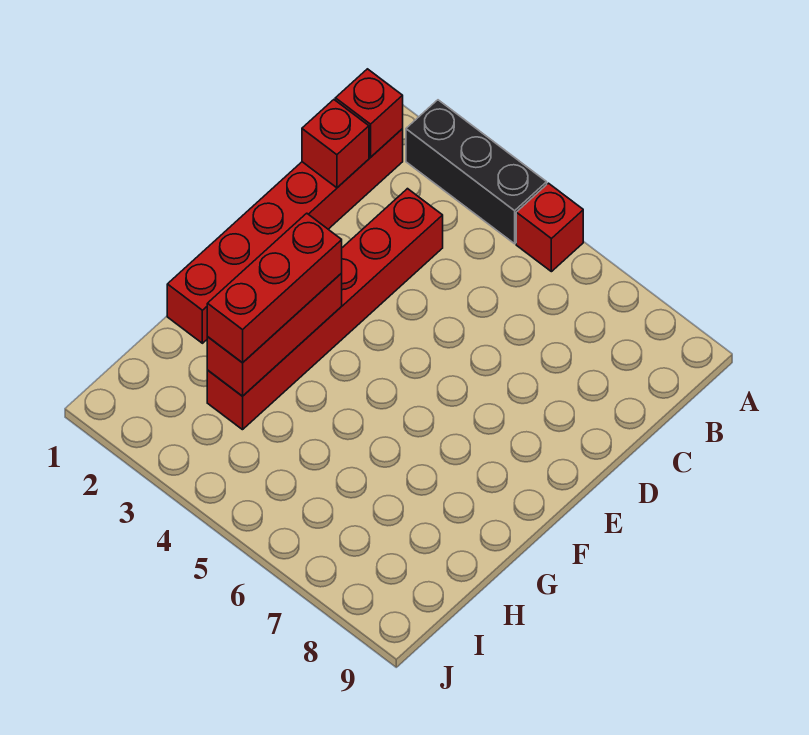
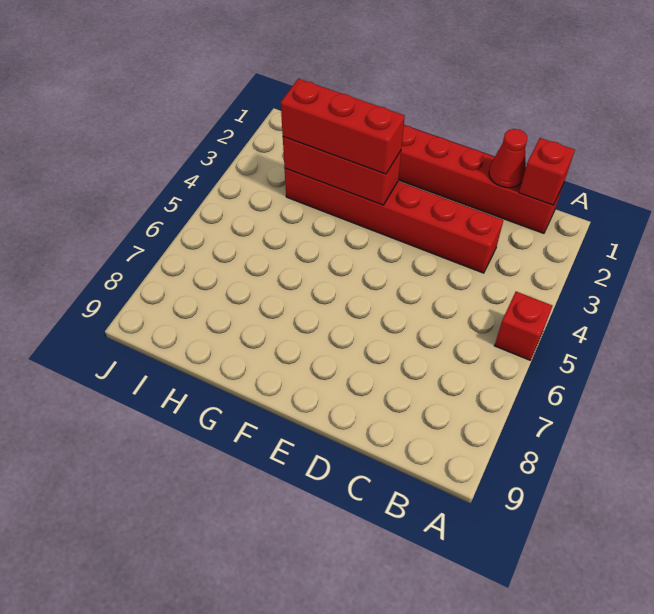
black 1x3 brick [406,100,547,244] -> none
red 1x1 brick [302,100,369,188] -> red 1x1 cone [489,129,527,188]

